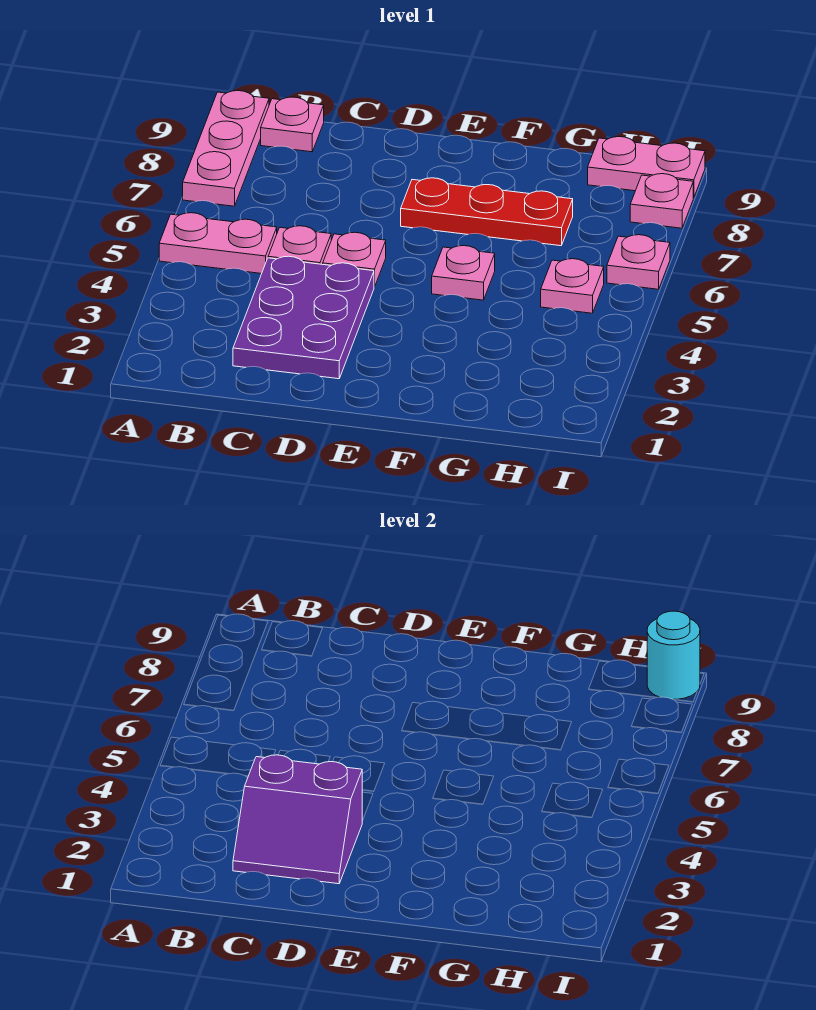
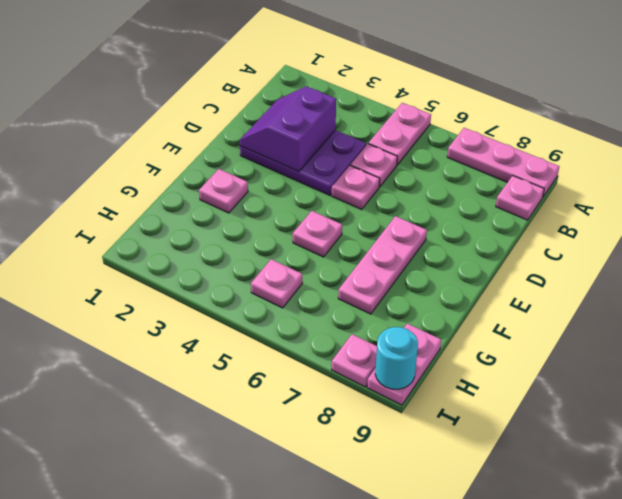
red 1x3 plate [401,178,573,246] -> pink 1x3 plate [338,216,427,314]
pink 1x1 plate [607,235,670,289] -> pink 1x1 plate moved to [199,169,248,213]

